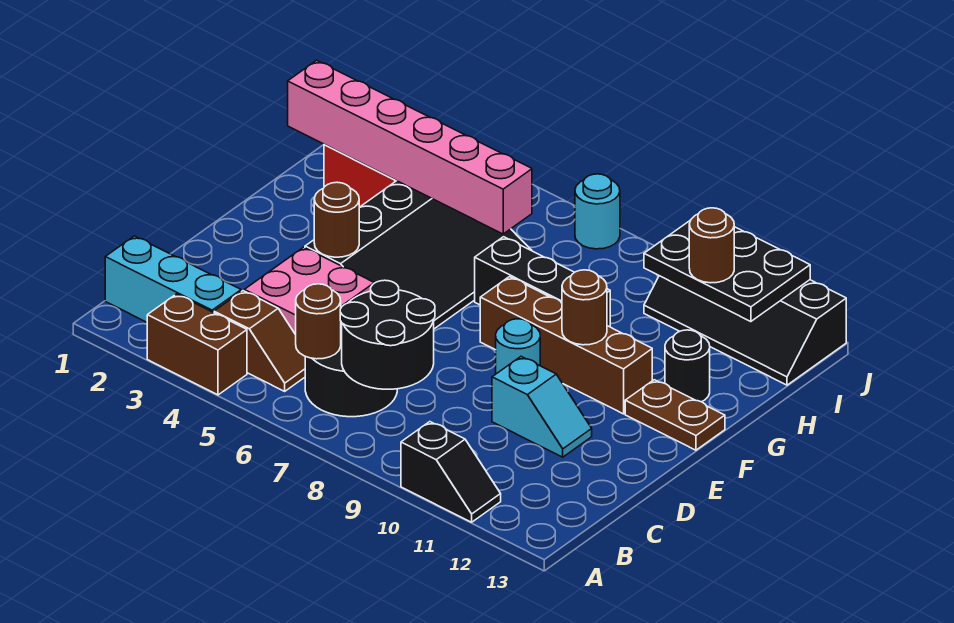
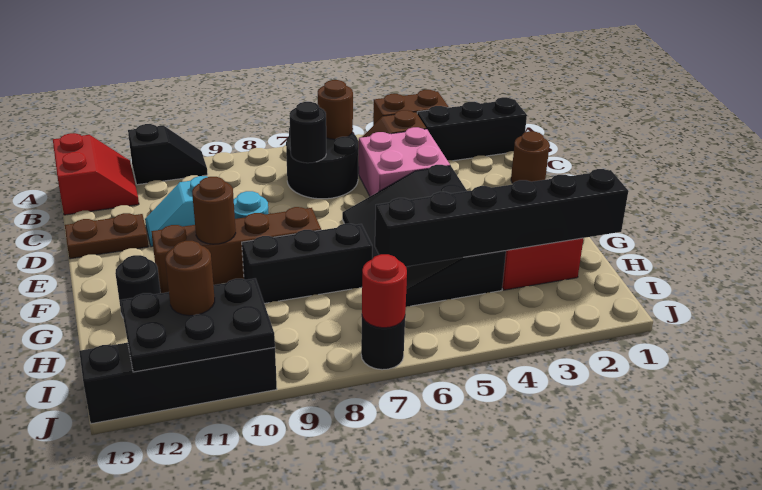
black 1x2 slope [401,422,501,522] -> black 1x2 slope turned to [128,124,208,185]
none -> red 2x2 slope [53,133,139,215]
cyan 1x3 brick [105,236,241,322] -> black 1x3 brick [417,97,527,161]
black 2x2 round brick [340,280,435,389] -> black 1x1 round brick [290,102,326,163]
brown 1x1 round brick [314,182,359,257] -> brown 1x1 round brick moved to [511,131,550,183]
brown 1x2 plate [625,380,725,450] -> brown 1x2 plate moved to [65,213,149,259]
pink 1x6 brick [288,60,532,234] -> black 1x6 brick [375,169,628,267]
cyan 1x1 round brick [575,174,620,249] -> black 1x1 round brick [361,317,405,370]
none -> red 1x1 round brick [362,254,407,328]

